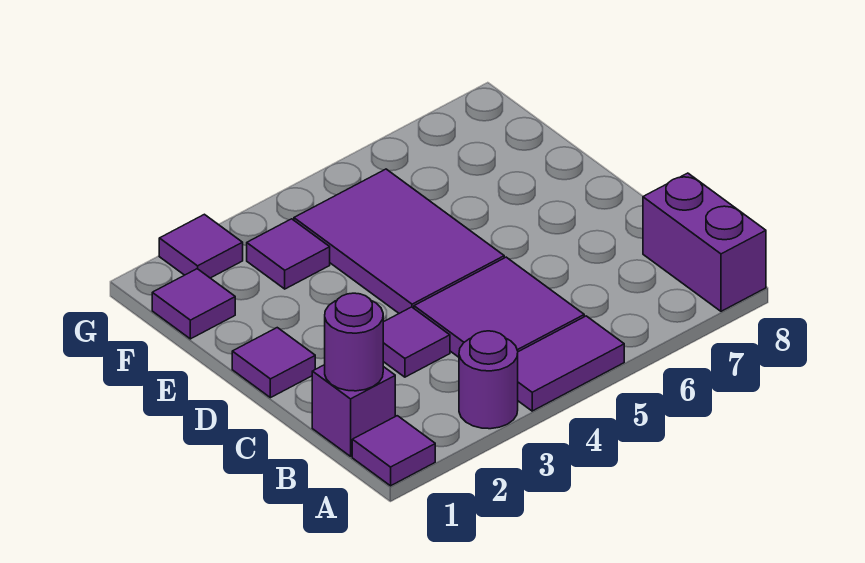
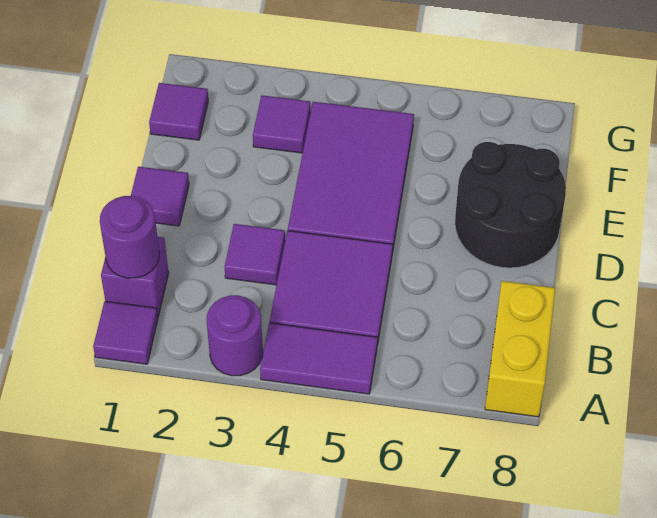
purple 1x2 brick [643,173,766,311] -> yellow 1x2 brick [485,281,555,417]
none -> black 2x2 round brick [455,142,566,268]
purple 1x1 tile [159,214,243,278] -> none

